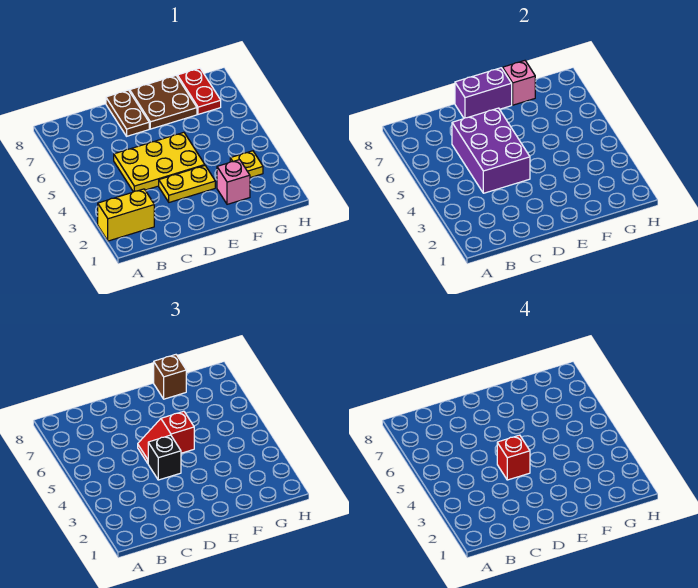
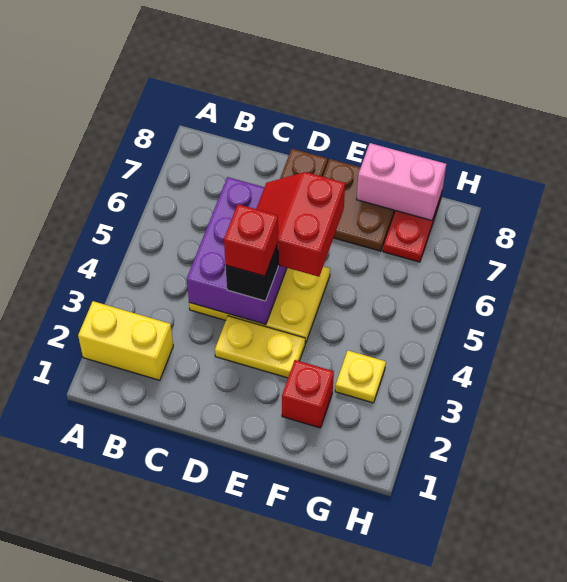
red 1x2 slope [138,411,194,463] -> red 2x2 slope [256,172,345,277]
purple 1x2 brick [455,68,512,118] -> none
pink 1x1 brick [217,160,250,204] -> red 1x1 brick [282,360,334,428]
pink 1x1 brick [503,61,535,105] -> pink 1x2 brick [357,143,446,220]
brown 1x1 brick [154,355,186,399] -> none

